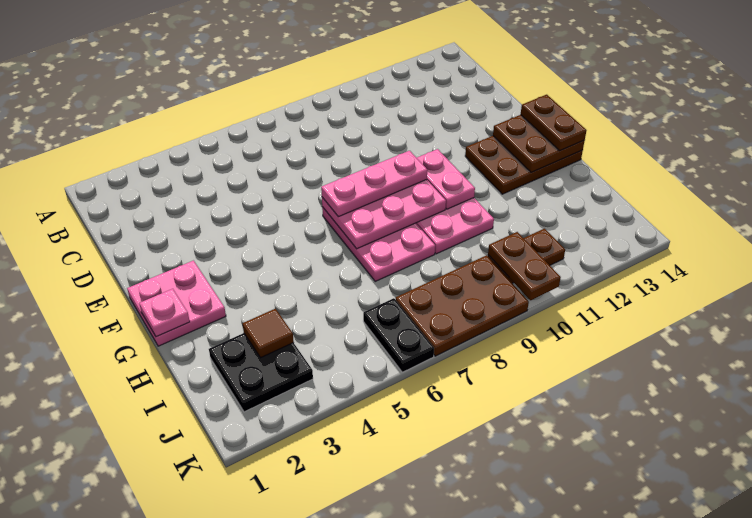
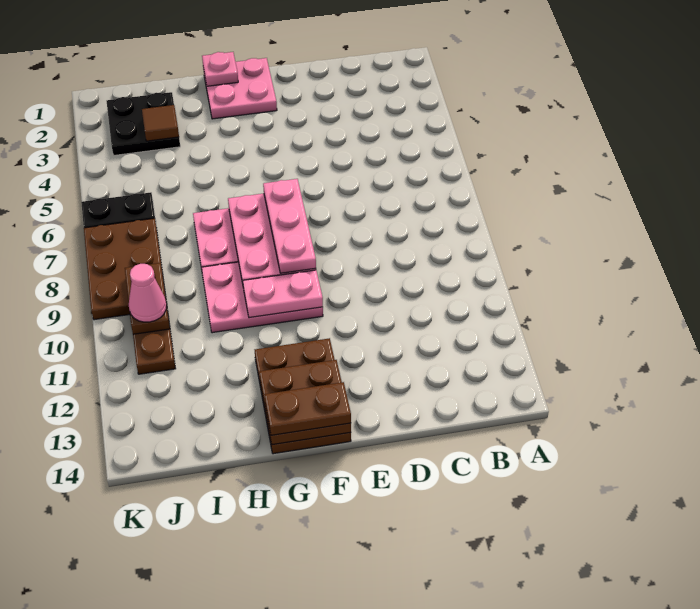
brown 1x2 plate [488,232,561,300] -> brown 1x2 plate turned to [125,263,170,334]
none -> pink 1x1 cone [129,264,166,322]

